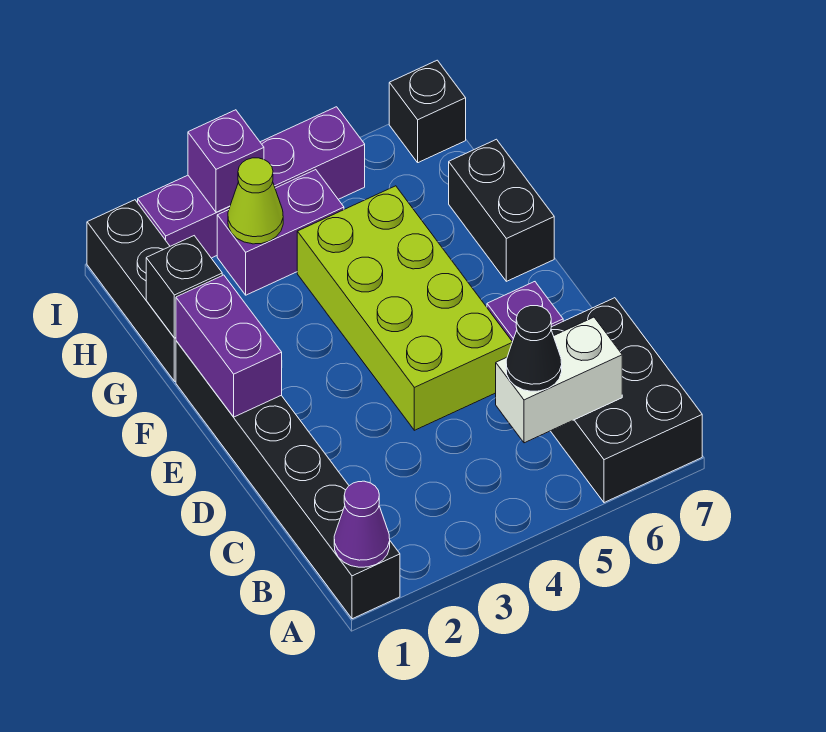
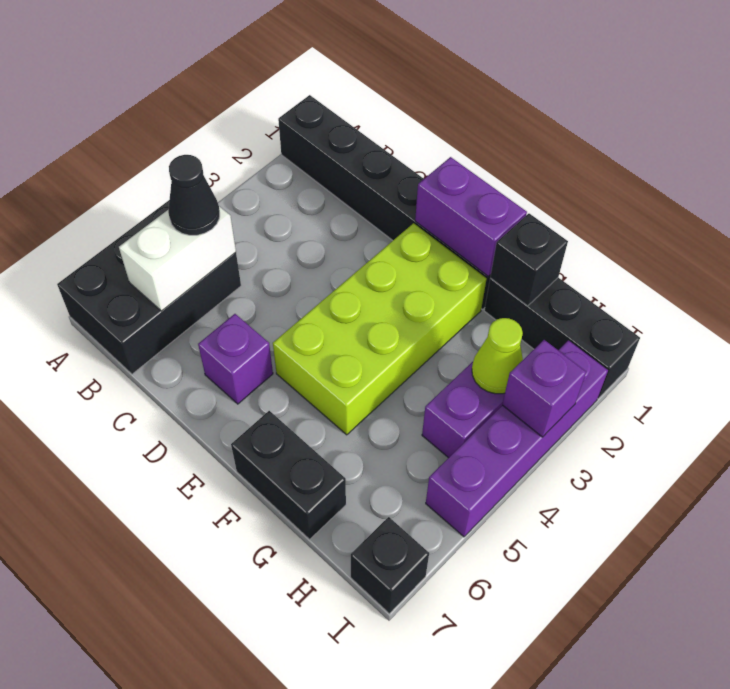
purple 1x1 cone [334,481,390,567] -> none
black 2x3 brick [551,298,702,503] -> black 2x3 brick turned to [57,201,241,374]
lime 2x4 brick [297,186,512,430] -> lime 2x4 brick turned to [273,223,487,435]

